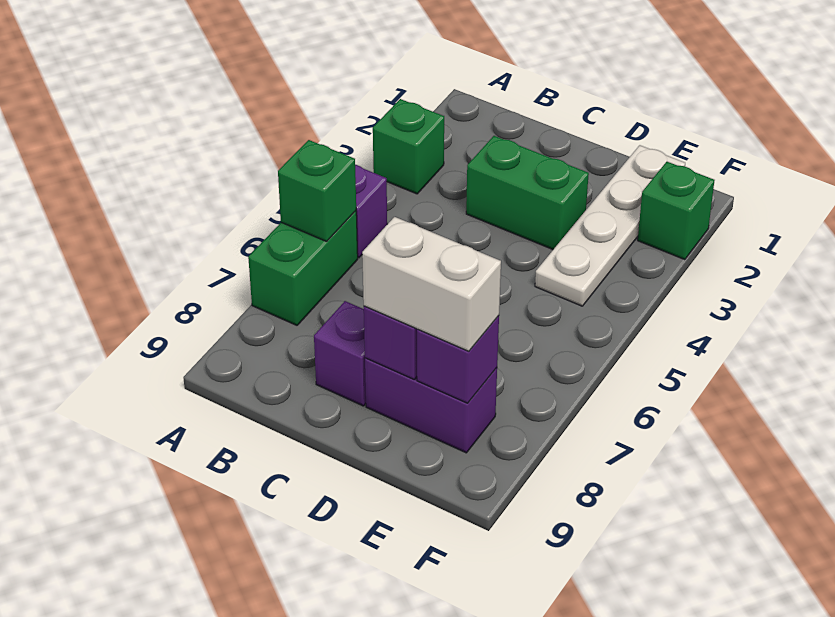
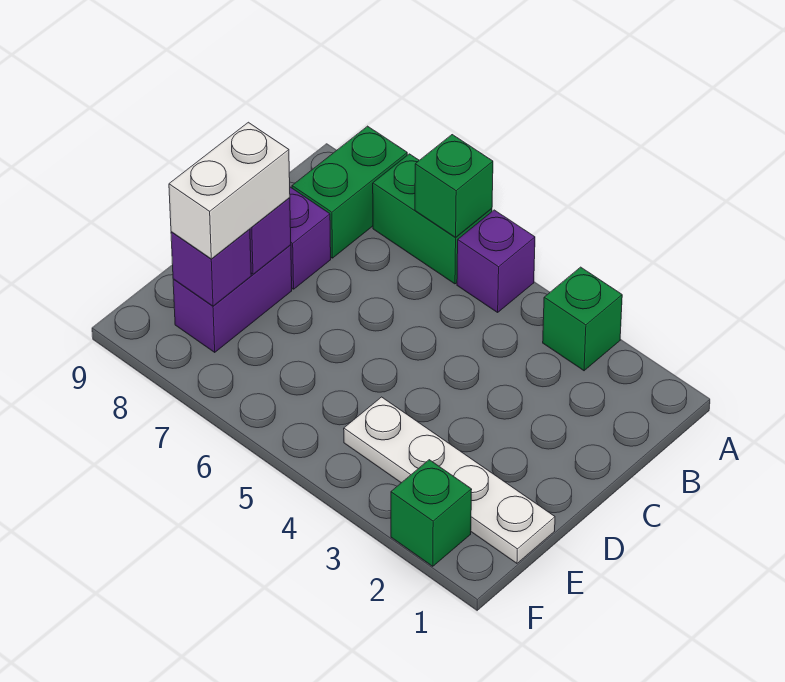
green 1x2 brick [466,136,589,249] -> green 1x2 brick moved to [292,126,407,258]

